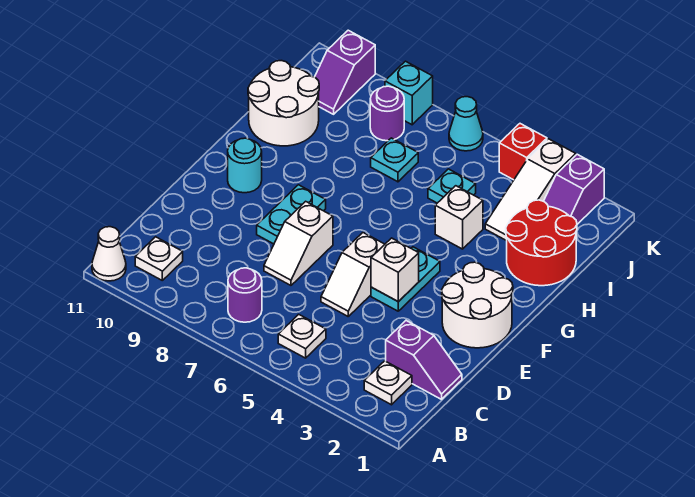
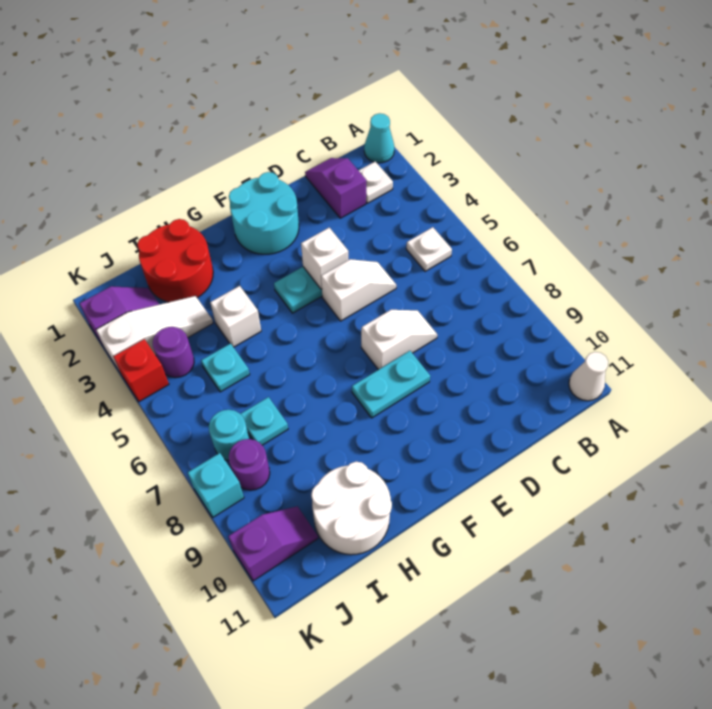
purple 1x1 round brick [228,268,262,322] -> purple 1x1 round brick moved to [153,327,194,378]
white 1x1 plate [135,237,183,280] -> none
white 2x2 round brick [442,262,513,348] -> cyan 2x2 round brick [229,172,299,254]
cyan 1x1 round brick [228,138,262,193] -> cyan 1x1 round brick moved to [209,410,249,460]
cyan 1x1 cone [449,97,483,151] -> cyan 1x1 cone moved to [364,113,394,163]

